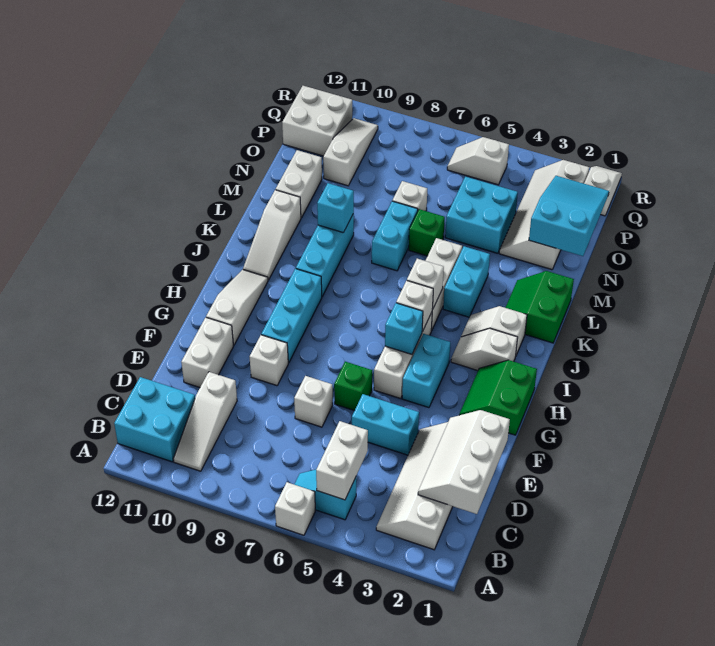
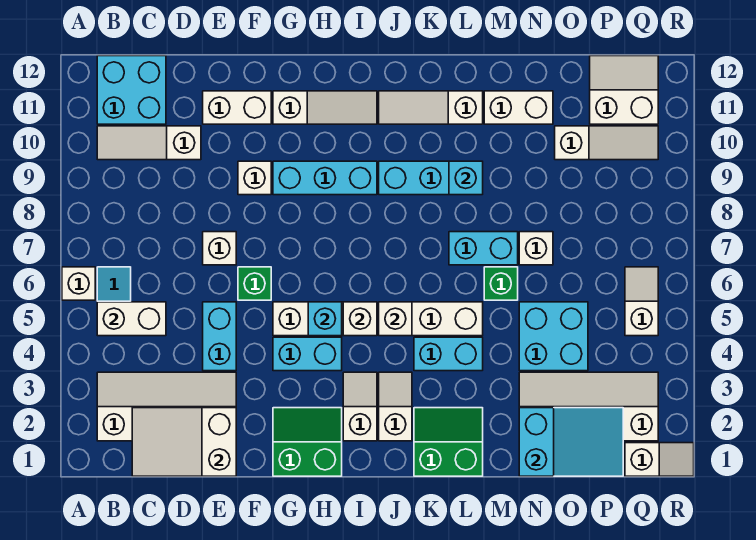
white 2x3 slope [418,410,510,514] -> white 2x3 slope turned to [132,408,236,476]
white 2x2 brick [282,86,352,156] -> white 2x2 slope [590,56,658,124]

